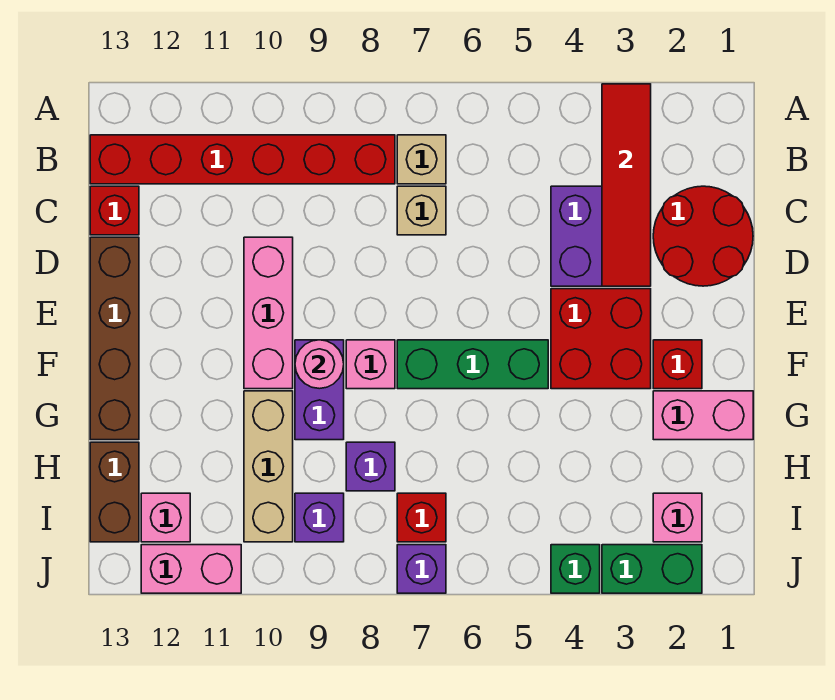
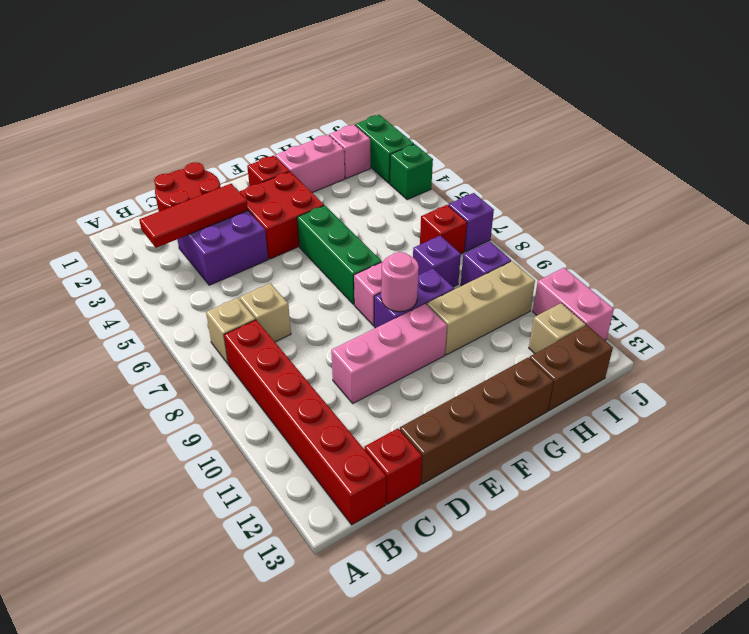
red 1x4 tile [602,84,651,286] -> red 1x3 tile [139,184,248,248]
pink 1x2 brick [653,391,753,440] -> pink 1x2 brick turned to [275,135,345,192]
pink 1x1 brick [141,493,190,542] -> tan 1x1 brick [529,303,586,353]

